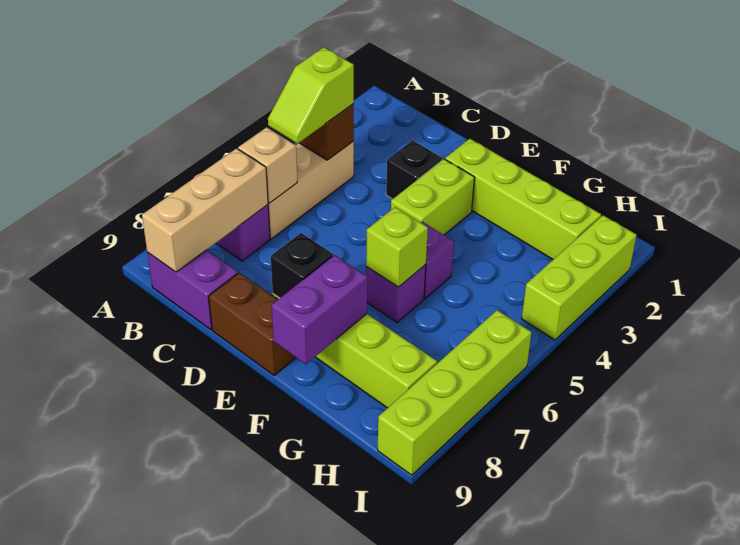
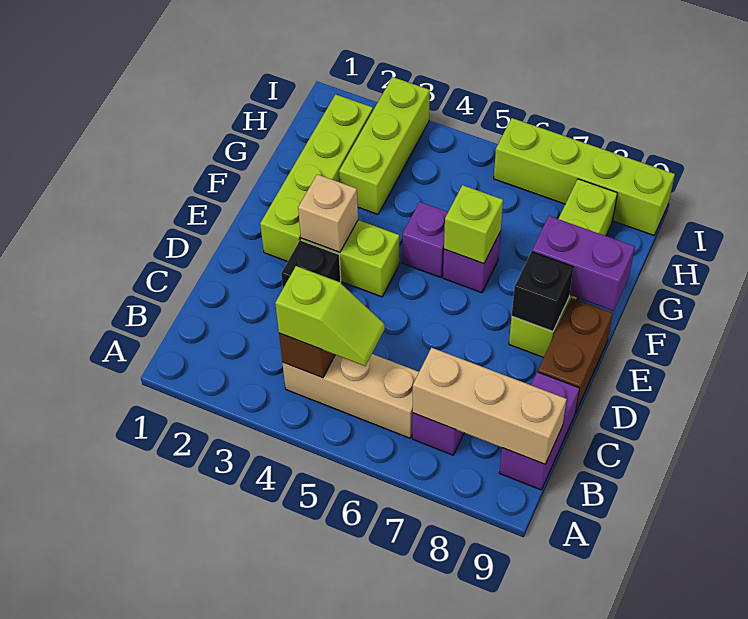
tan 1x1 brick [238,127,297,203] -> tan 1x1 brick moved to [298,174,358,252]
lime 1x3 brick [522,215,637,340] -> lime 1x3 brick turned to [339,77,430,214]

